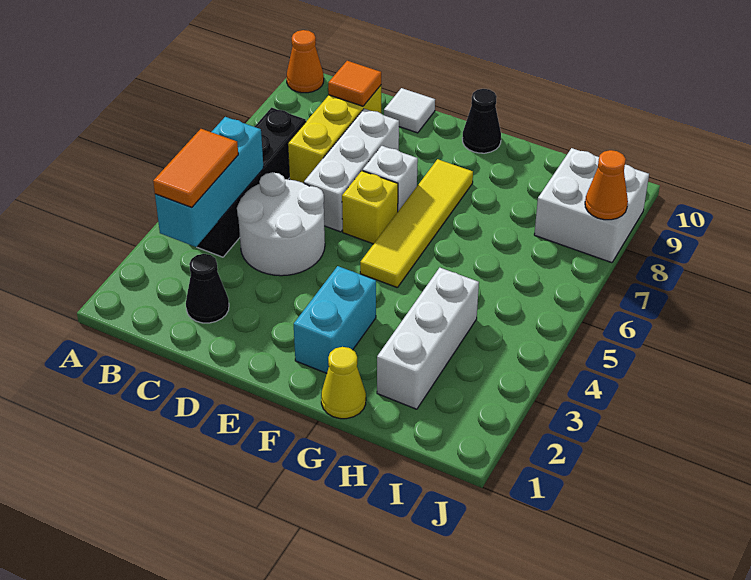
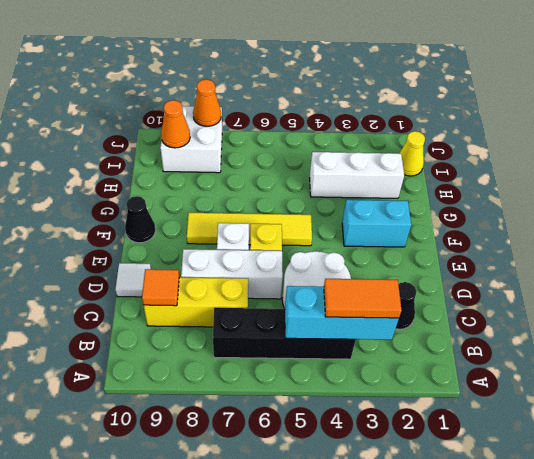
orange 1x1 cone [287,30,324,93] -> orange 1x1 cone moved to [161,100,190,148]
yellow 1x1 cone [321,347,366,419] -> yellow 1x1 cone moved to [399,131,425,176]

